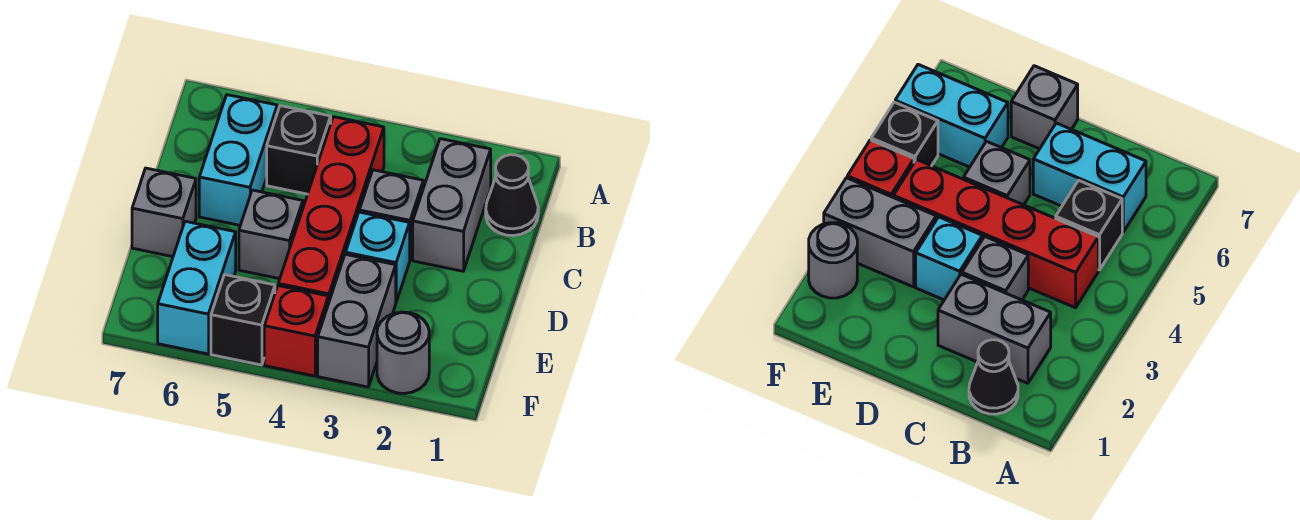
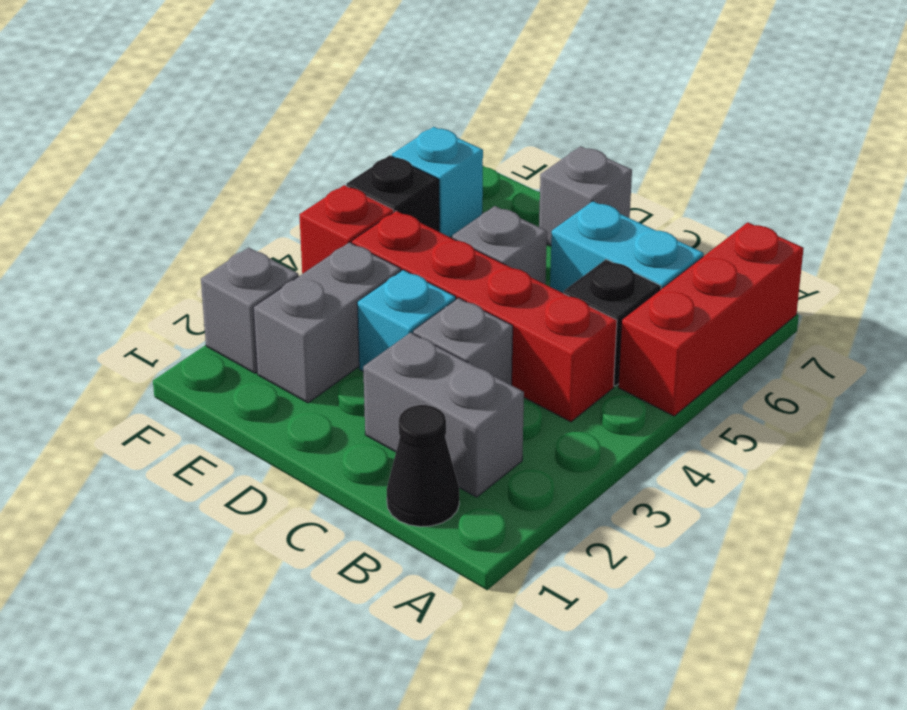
none -> red 1x3 brick [618,222,804,416]
grey 1x2 brick [318,254,396,387] -> grey 1x2 brick turned to [253,242,401,403]
cyan 1x2 brick [158,221,236,354] -> cyan 1x1 brick [392,127,483,237]
grey 1x1 round brick [377,312,429,394] -> grey 1x1 brick [201,247,299,373]

